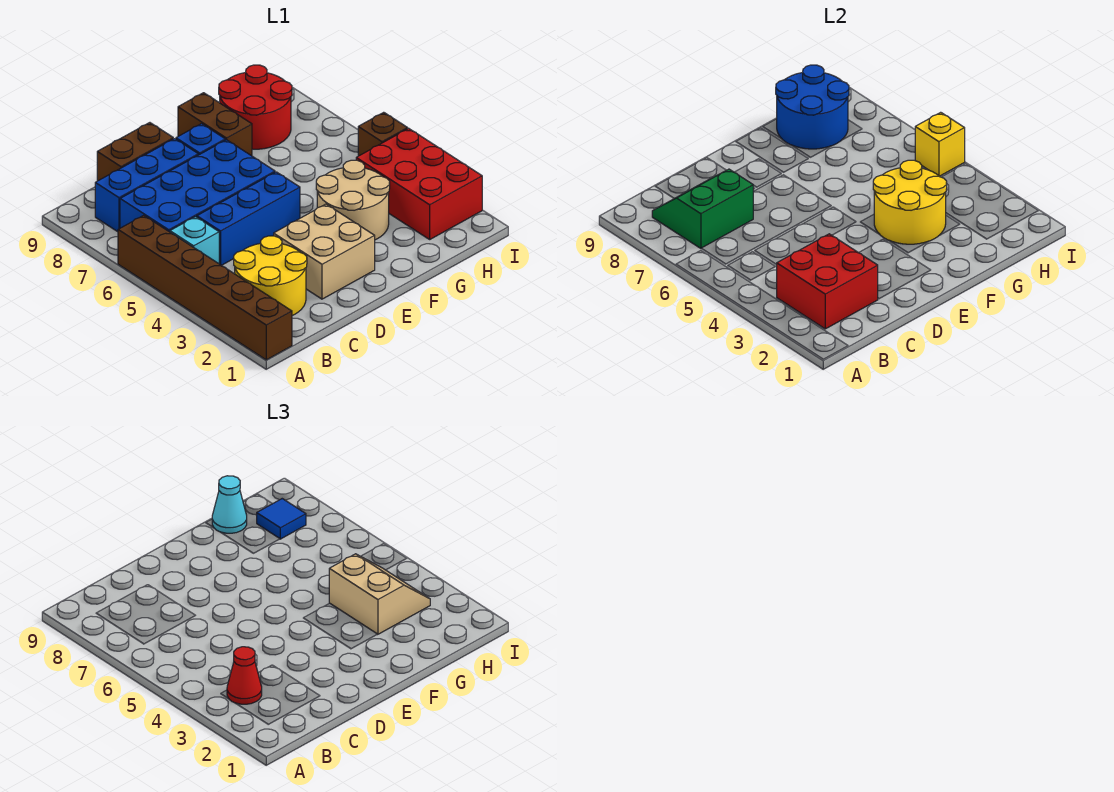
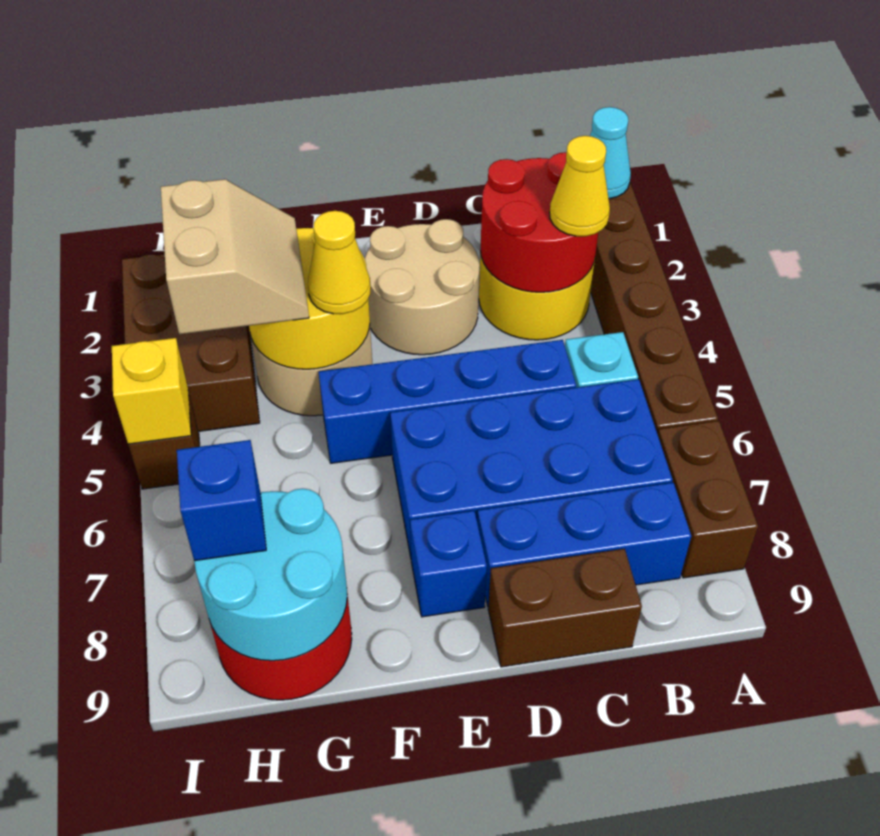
red 2x2 brick [777,234,878,329] -> red 2x2 round brick [480,152,598,292]
red 1x1 cone [227,647,262,704] -> yellow 1x1 cone [550,136,610,236]
green 2x2 slope [652,169,753,248] -> none
blue 1x3 brick [197,172,300,265] -> blue 1x4 brick [319,340,576,463]
tan 2x2 brick [274,204,375,299] -> tan 2x2 round brick [365,219,480,355]
none -> yellow 1x1 cone [308,211,371,314]
brown 1x2 brick [178,93,252,156] -> brown 1x2 brick moved to [658,421,758,578]
tan 2x2 slope [329,554,430,634] -> tan 2x2 slope turned to [161,179,309,334]
blue 2x2 round brick [776,65,849,149] -> cyan 2x2 round brick [194,489,347,661]
cyan 1x1 cone [212,476,247,533] -> cyan 1x1 cone moved to [590,107,631,199]
red 2x3 brick [356,128,482,239] -> brown 2x3 brick [122,254,260,431]
blue 1x1 tile [257,499,306,539] -> blue 1x1 brick [177,440,266,561]

